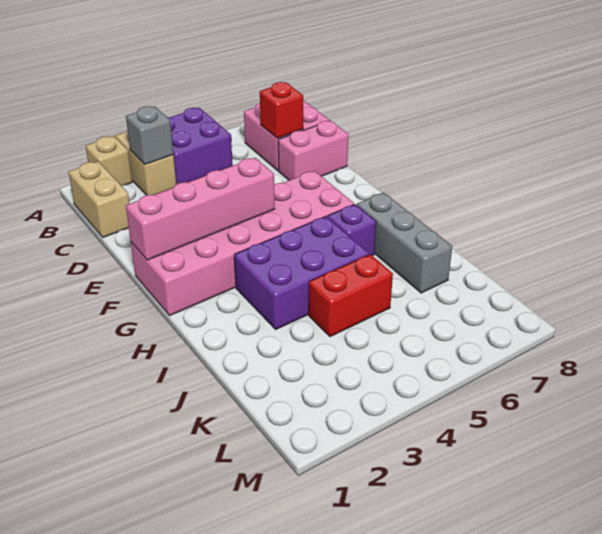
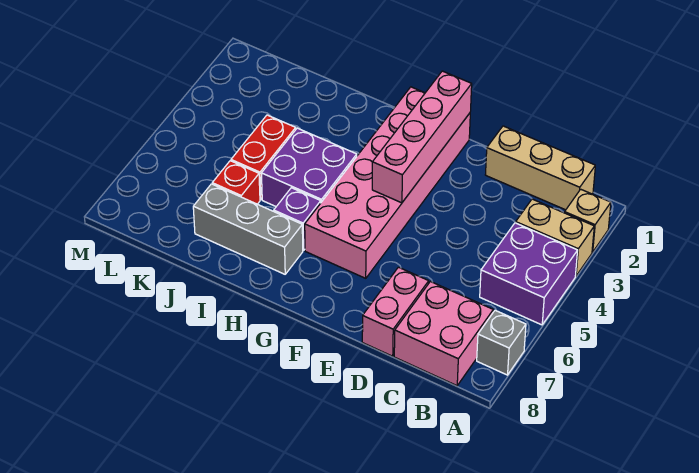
tan 1x2 brick [69,161,130,237] -> tan 1x3 brick [485,126,595,210]
grey 1x1 brick [126,106,173,165] -> grey 1x1 brick moved to [477,310,526,375]
red 1x1 brick [260,82,303,138] -> red 1x1 brick moved to [212,161,260,204]
purple 2x3 brick [234,217,369,329] -> purple 2x2 brick [261,128,357,206]

